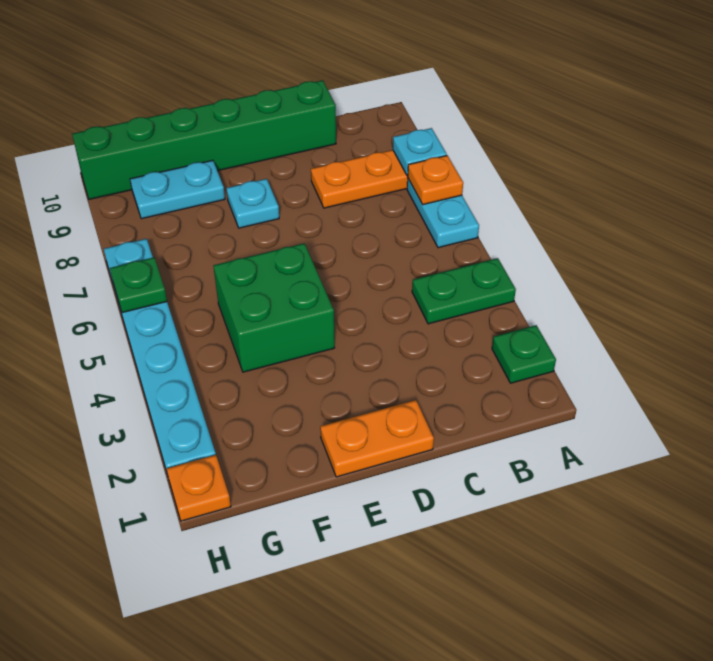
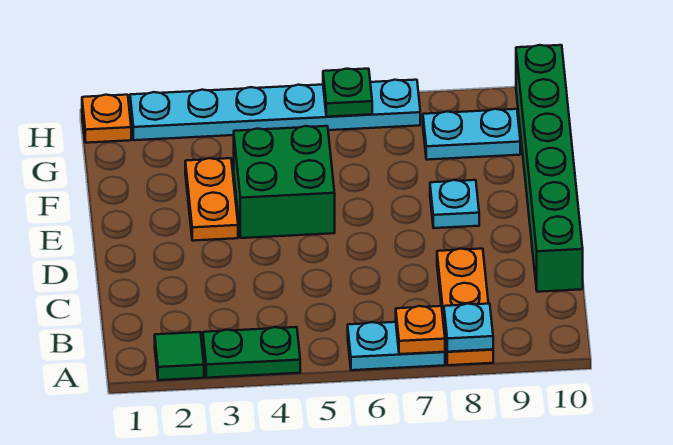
green 1x1 plate [492,325,556,383] -> green 1x1 tile [155,332,204,380]
green 1x2 plate [412,258,516,324] -> green 1x2 plate turned to [203,327,300,378]
orange 1x2 plate [320,400,434,477] -> orange 1x2 plate moved to [185,158,238,241]
cyan 1x2 plate [130,160,225,219] -> cyan 1x2 plate turned to [423,109,520,160]

